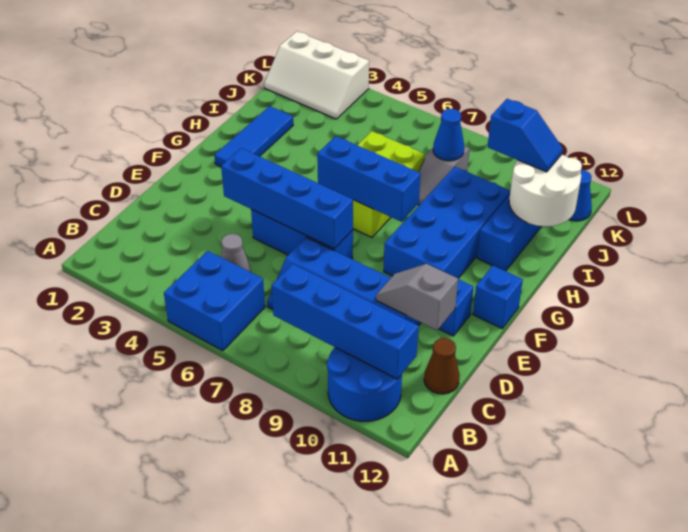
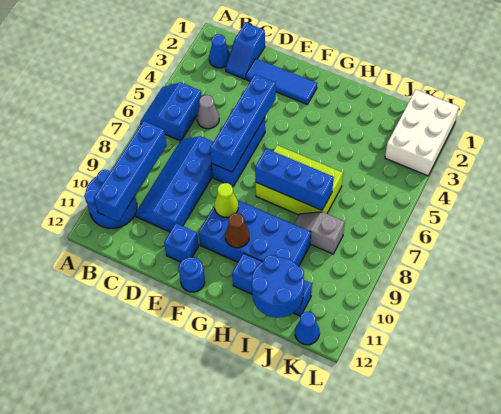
blue 2x2 brick [164,251,265,351] -> blue 2x2 slope [140,82,202,141]
brown 1x1 cone [424,338,460,394] -> brown 1x1 cone moved to [225,213,249,248]
grey 1x2 slope [376,264,458,330] -> none
none -> lime 1x1 cone [214,183,238,217]
blue 1x1 brick [473,266,523,328] -> blue 1x1 round brick [179,257,205,292]
blue 1x3 tile [214,106,293,167] -> blue 1x3 tile moved to [246,59,317,104]
blue 1x3 brick [317,136,421,222] -> blue 1x3 brick turned to [255,149,334,210]
white 2x2 round brick [509,155,582,226] -> blue 2x2 round brick [252,255,304,318]
blue 1x1 cone [433,109,464,161] -> blue 1x1 cone moved to [209,34,230,68]
blue 1x2 slope [488,99,563,172] -> blue 1x2 slope moved to [225,23,265,79]
white 2x3 slope [264,31,369,119] -> white 2x3 brick [385,90,459,176]

